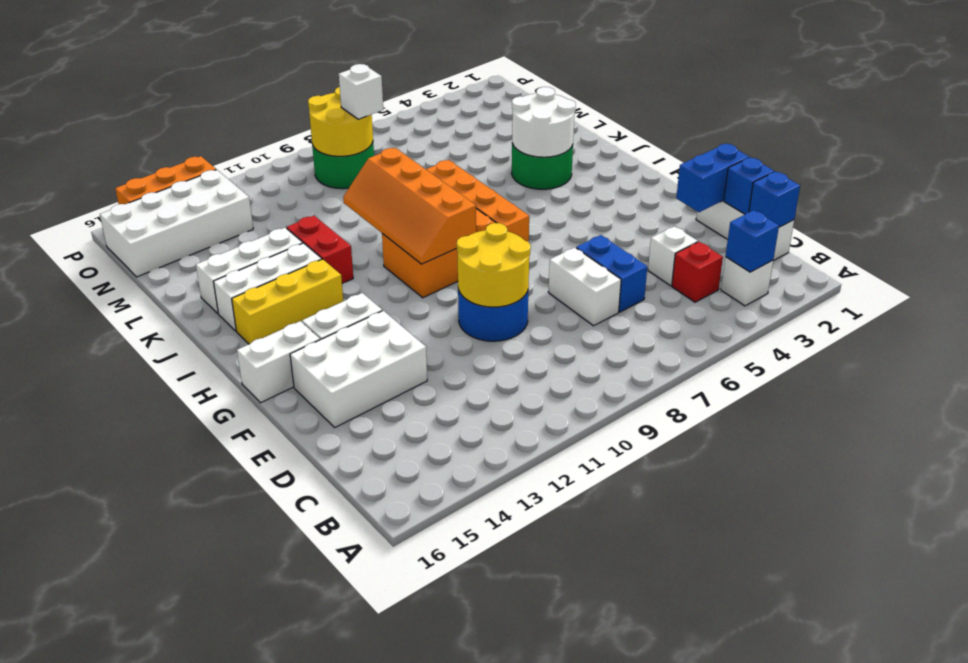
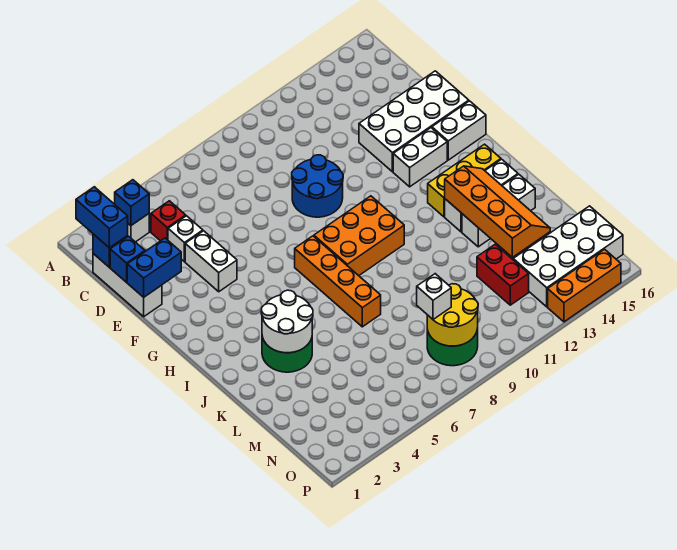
blue 1x2 brick [576,235,647,312] -> blue 1x2 brick moved to [76,187,128,248]
white 1x2 brick [548,248,621,326] -> white 1x2 brick moved to [185,231,237,292]
yellow 2x2 round brick [456,223,531,307] -> none
white 2x3 brick [290,311,427,427] -> white 2x4 brick [359,71,469,172]
orange 2x4 slope [343,148,476,264] -> orange 2x4 slope moved to [445,166,550,257]
red 1x2 brick [287,216,353,284] -> red 1x2 brick moved to [477,244,529,305]

